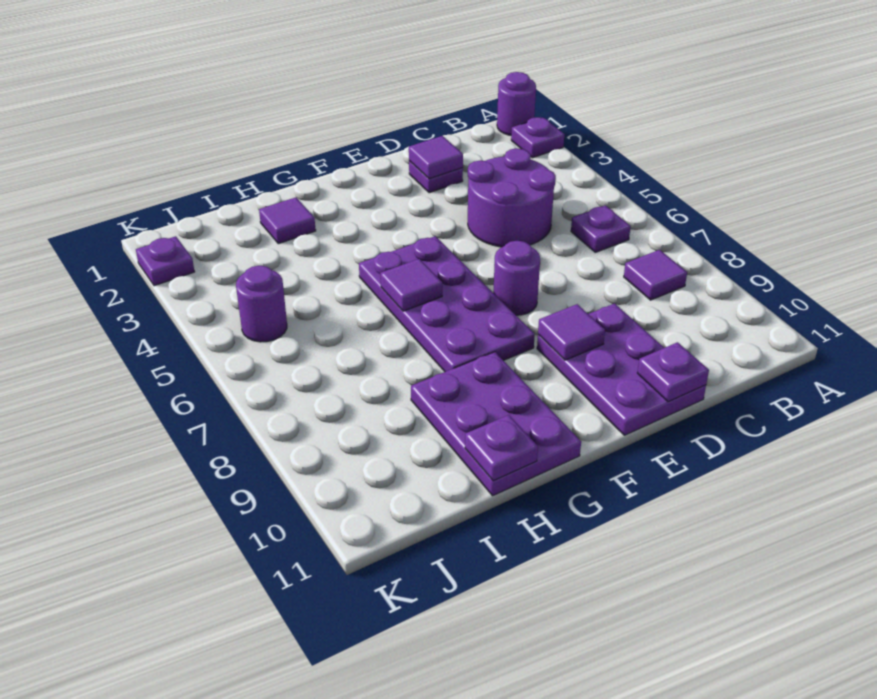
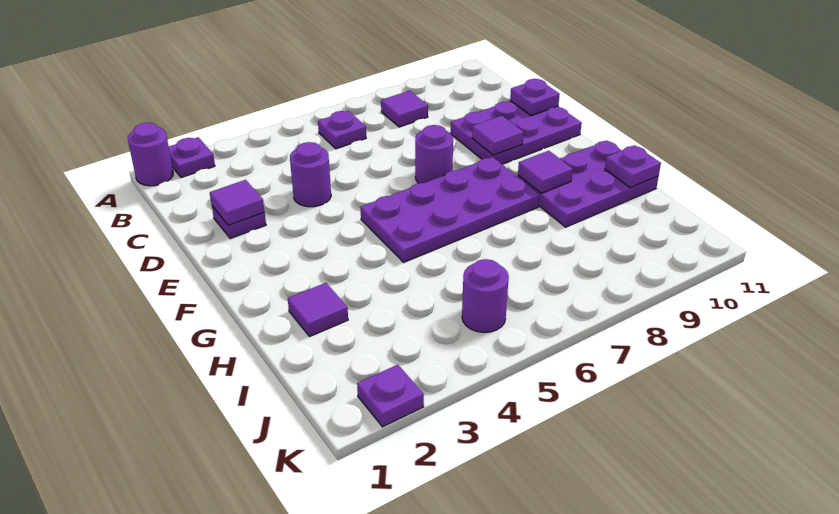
purple 2x2 round brick [468,148,556,247] -> purple 1x1 round brick [290,142,331,207]
purple 1x1 tile [380,259,442,311] -> purple 1x1 tile moved to [518,151,573,193]

